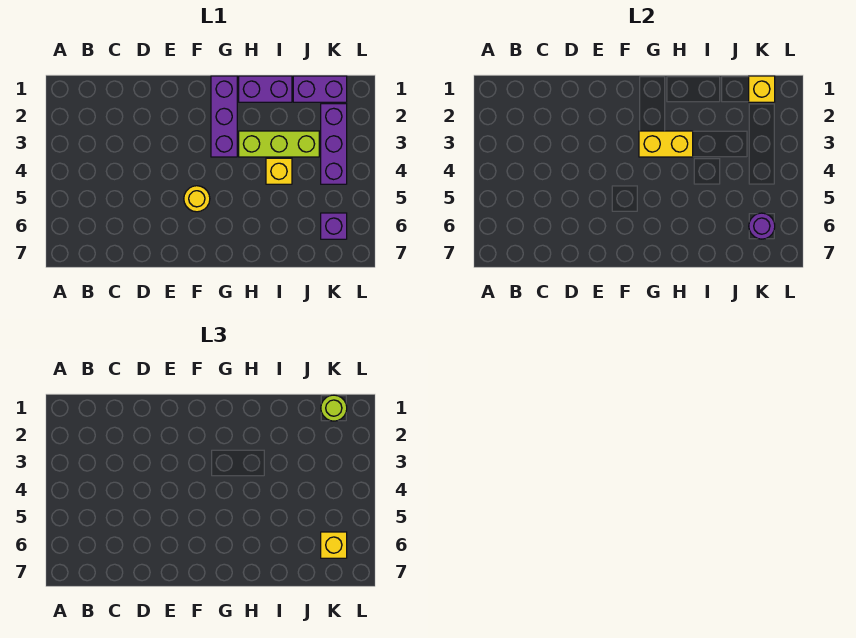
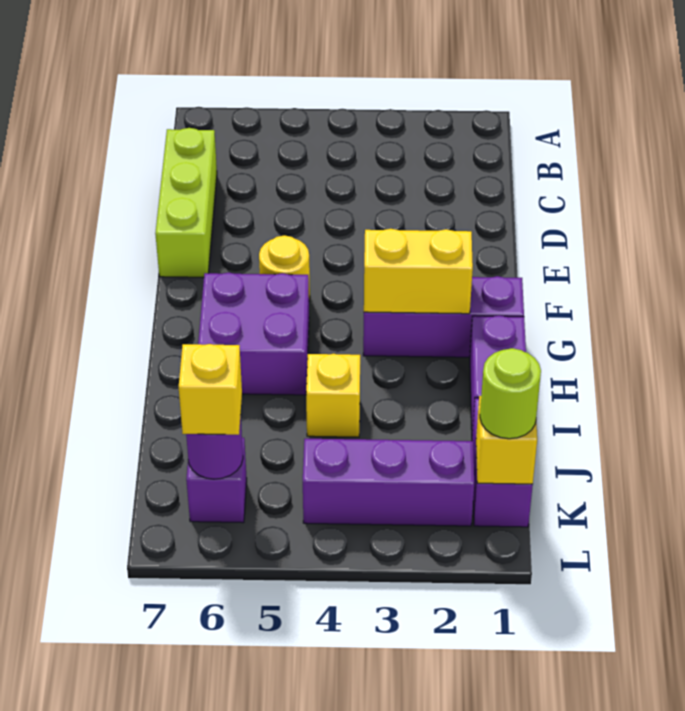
yellow 1x2 brick [639,131,693,157] -> yellow 1x2 brick turned to [364,229,473,314]
none -> purple 2x2 brick [198,273,309,395]
lime 1x3 brick [239,131,319,157] -> lime 1x3 brick moved to [155,128,217,277]

